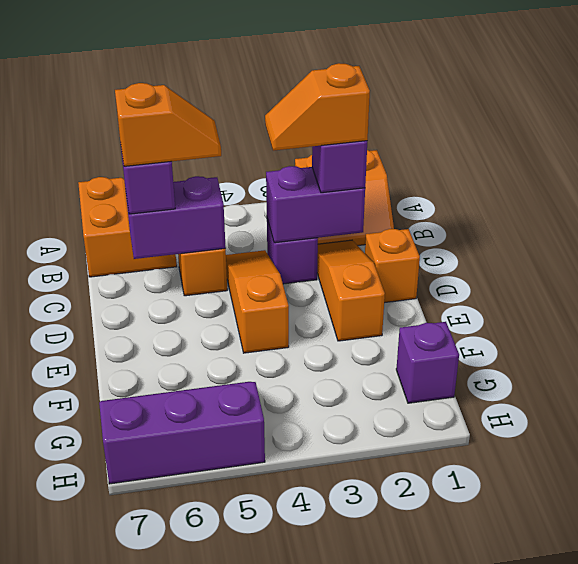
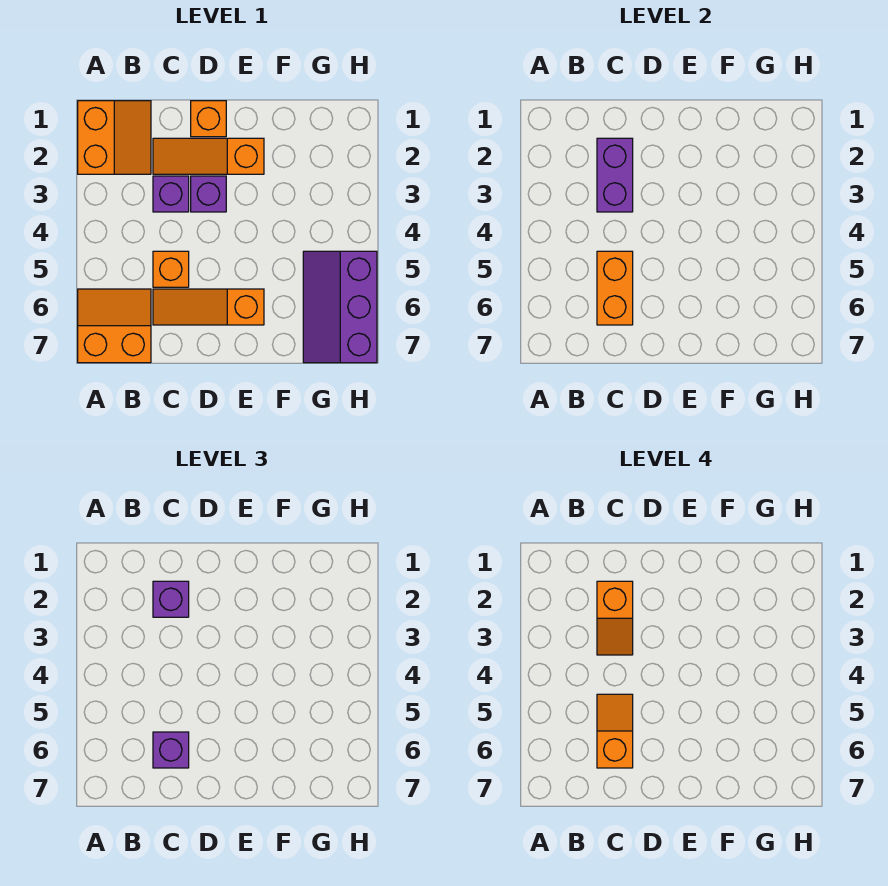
orange 1x3 slope [226,250,289,353] -> orange 1x3 slope moved to [153,289,264,325]
purple 1x2 brick [126,176,226,259] -> orange 1x2 brick [597,251,633,325]
purple 1x1 brick [396,322,459,403] -> purple 1x1 brick moved to [191,176,226,212]

